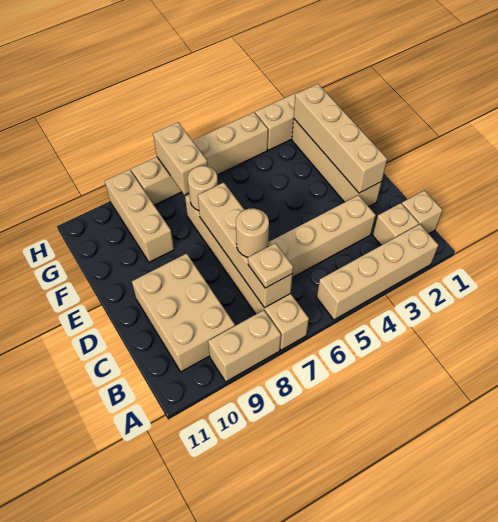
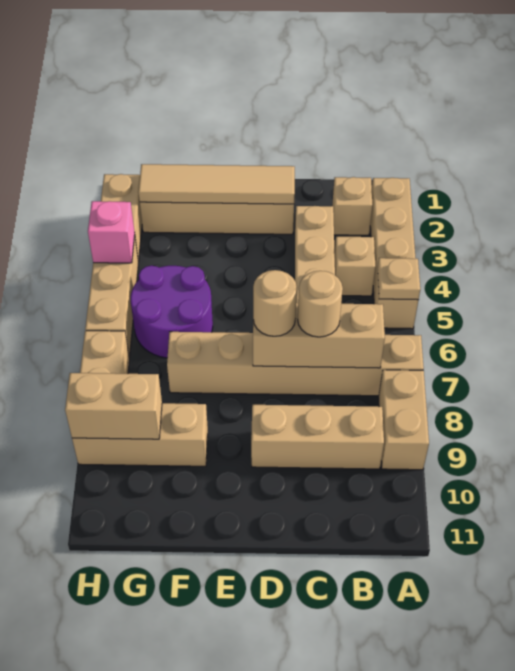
tan 1x1 brick [402,191,443,234] -> tan 1x1 brick moved to [335,237,375,296]
tan 1x4 brick [198,183,293,308] -> tan 1x3 brick [253,303,385,368]
tan 1x1 plate [248,243,293,288] -> tan 1x1 plate moved to [378,258,420,300]
tan 2x3 brick [132,253,235,372] -> tan 1x3 brick [251,405,384,469]
tan 1x4 brick [294,84,387,193] -> tan 1x4 tile [138,164,295,204]
none -> purple 2x2 round brick [131,266,213,358]
tan 1x1 round brick [188,166,218,211] -> tan 1x1 round brick moved to [253,270,297,336]
tan 1x2 brick [153,122,208,195] -> tan 1x2 brick moved to [65,373,162,439]
none -> pink 1x1 brick [88,201,135,263]

